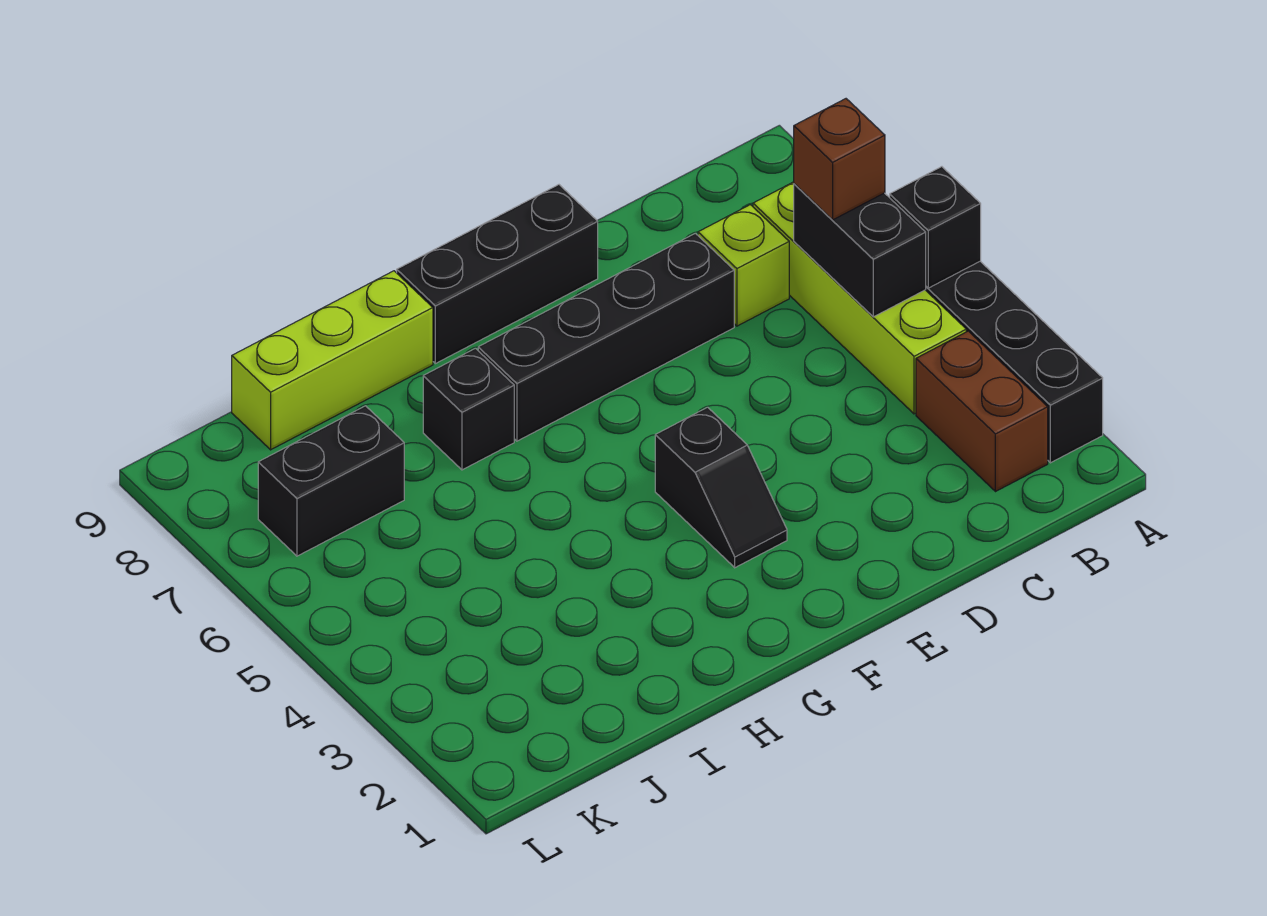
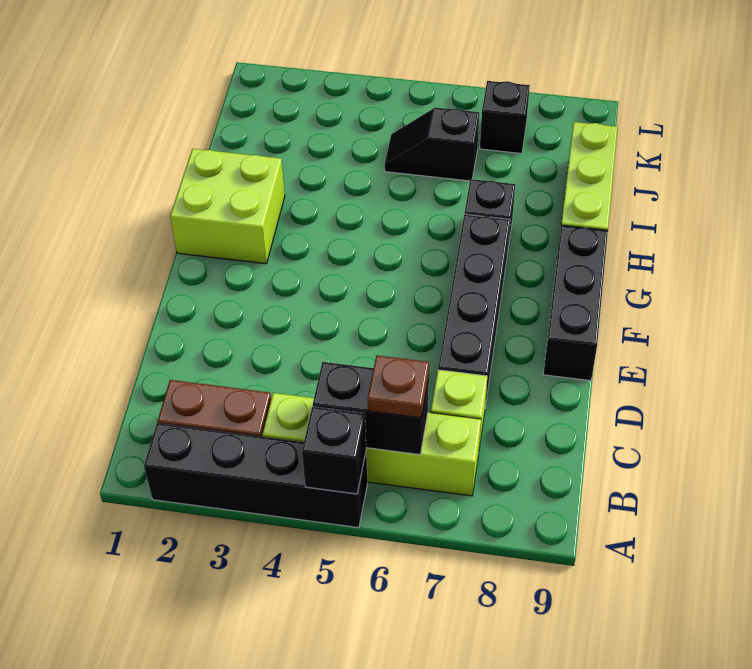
brown 1x1 brick [794,99,885,220] -> brown 1x1 plate [368,355,429,418]
black 1x2 slope [655,407,787,568] -> black 1x2 slope moved to [385,108,479,181]
none -> lime 2x2 brick [170,149,285,264]
black 1x2 brick [258,406,404,556] -> black 1x1 brick [480,81,530,154]

